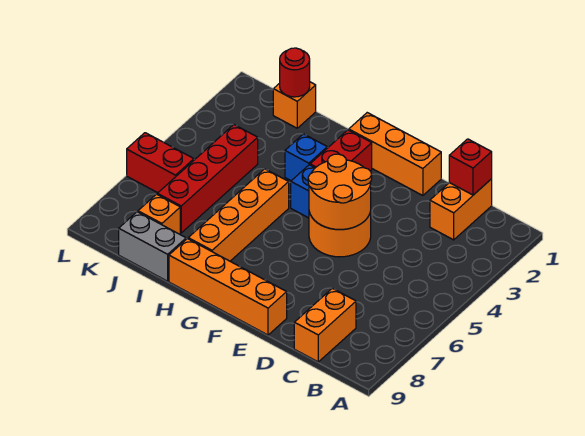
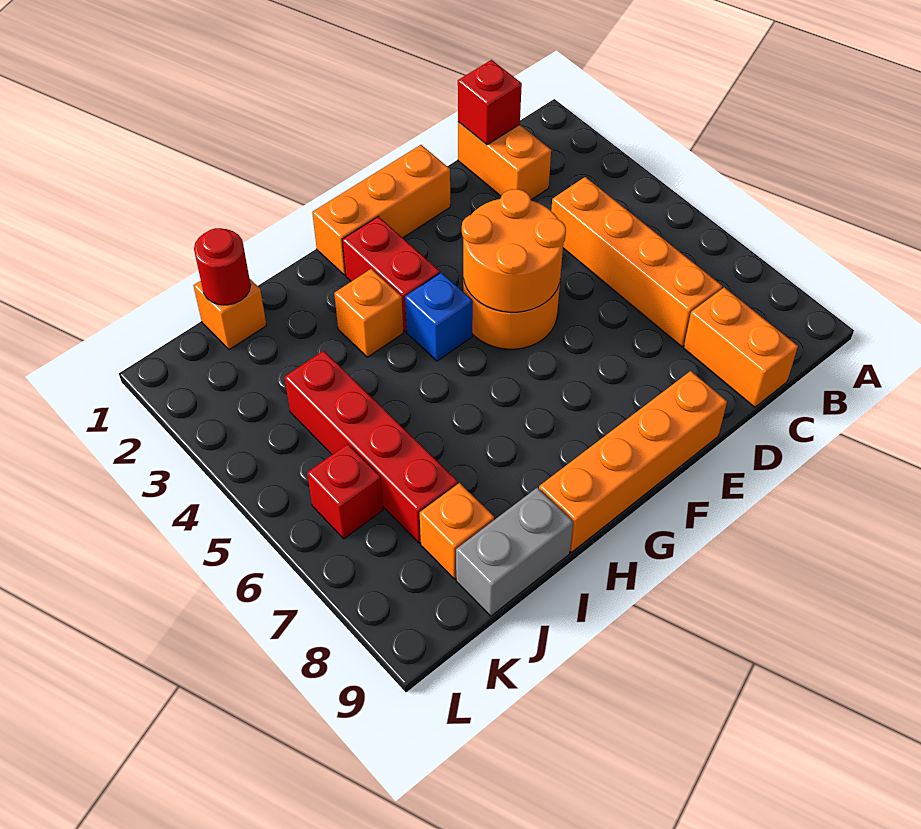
blue 1x1 brick [285,134,327,181] -> orange 1x1 brick [334,269,403,357]
orange 1x4 brick [188,169,289,261] -> orange 1x4 brick moved to [551,177,722,347]
red 1x2 brick [127,133,194,193] -> red 1x1 brick [307,444,383,539]

